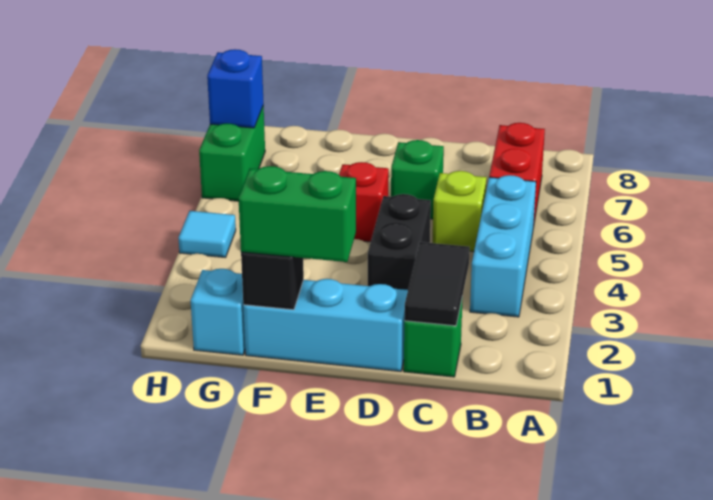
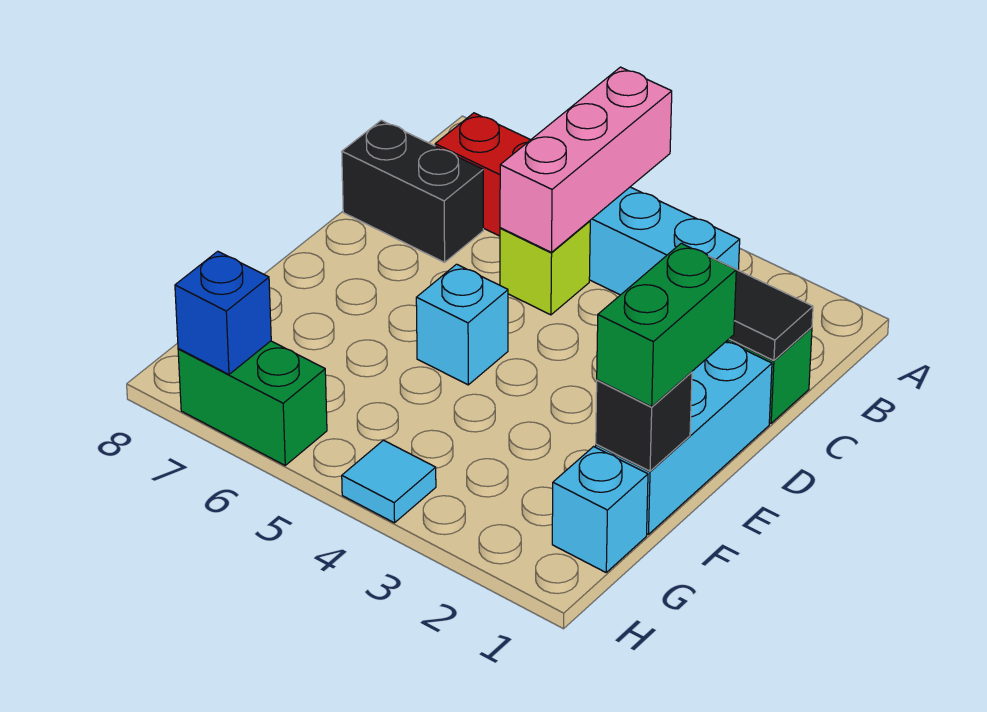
none -> pink 1x3 brick [500,67,672,252]
black 1x2 brick [368,194,431,290] -> black 1x2 brick moved to [342,120,483,262]
green 1x1 brick [391,140,444,219] -> none
red 1x1 brick [339,162,389,242] -> cyan 1x1 brick [416,264,508,385]

